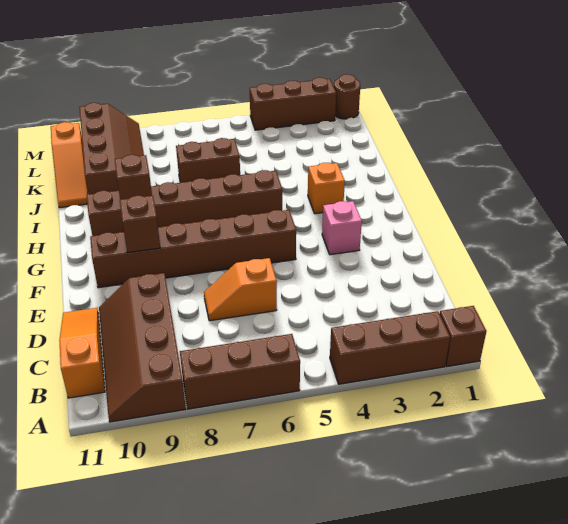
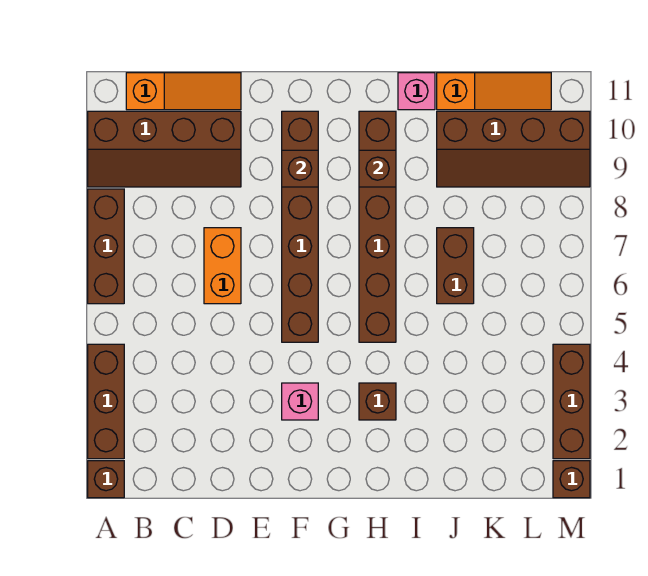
brown 2x4 slope [99,273,186,422] -> brown 2x4 slope turned to [88,111,241,187]
orange 1x2 slope [204,258,277,321] -> orange 1x2 brick [204,228,241,304]
orange 1x1 brick [308,163,345,214] -> brown 1x1 brick [359,383,396,420]
none -> pink 1x1 brick [398,73,435,110]
orange 1x3 slope [51,122,88,208] -> orange 1x3 slope turned to [437,73,551,110]
brown 1x1 round brick [334,74,360,119] -> brown 1x1 brick [553,461,590,498]

